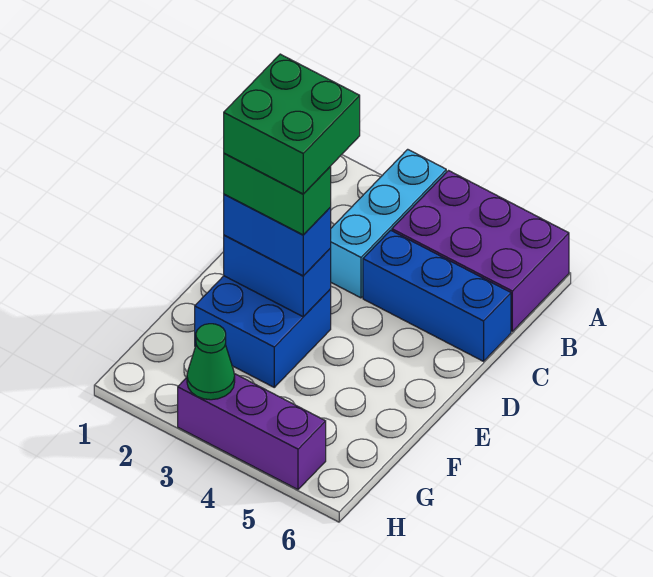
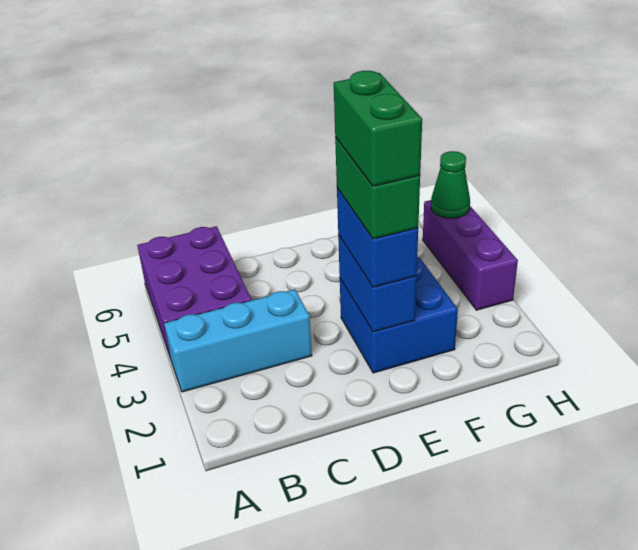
blue 1x3 brick [363,230,511,361] -> none
green 2x2 brick [224,54,360,194] -> green 1x2 brick [334,71,422,186]
green 1x1 cone [187,324,235,400] -> green 1x1 cone moved to [431,151,470,218]

